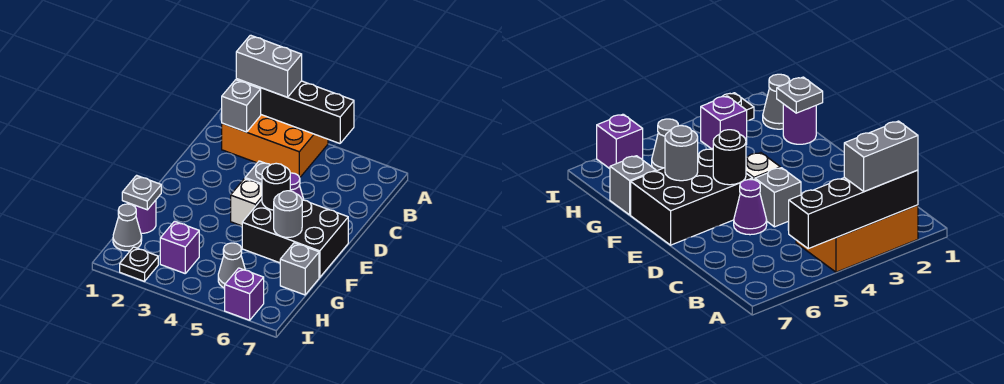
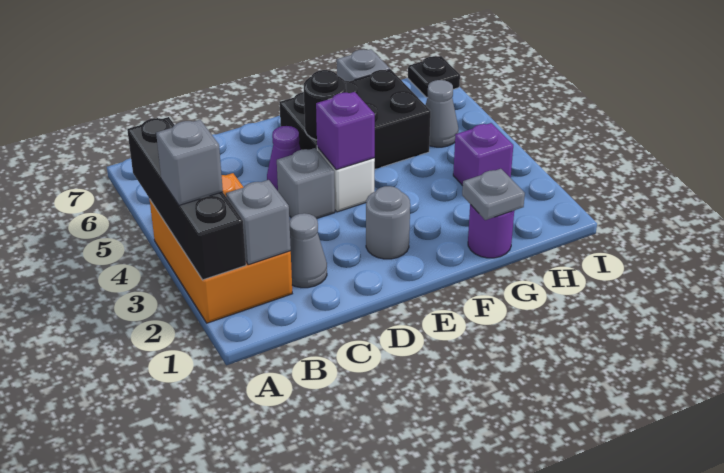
grey 1x2 brick [236,35,302,97] -> grey 1x1 brick [156,120,223,205]
black 2x3 brick [242,199,348,278] -> black 2x3 brick turned to [279,69,431,169]
grey 1x1 round brick [274,191,302,237] -> grey 1x1 round brick moved to [366,186,410,259]
grey 1x1 cone [113,204,142,251] -> grey 1x1 cone moved to [289,213,327,288]
black 1x1 plate [120,247,158,281] -> black 1x1 plate moved to [408,56,460,97]
purple 1x1 brick [225,268,264,320] -> purple 1x1 brick moved to [316,92,375,170]

